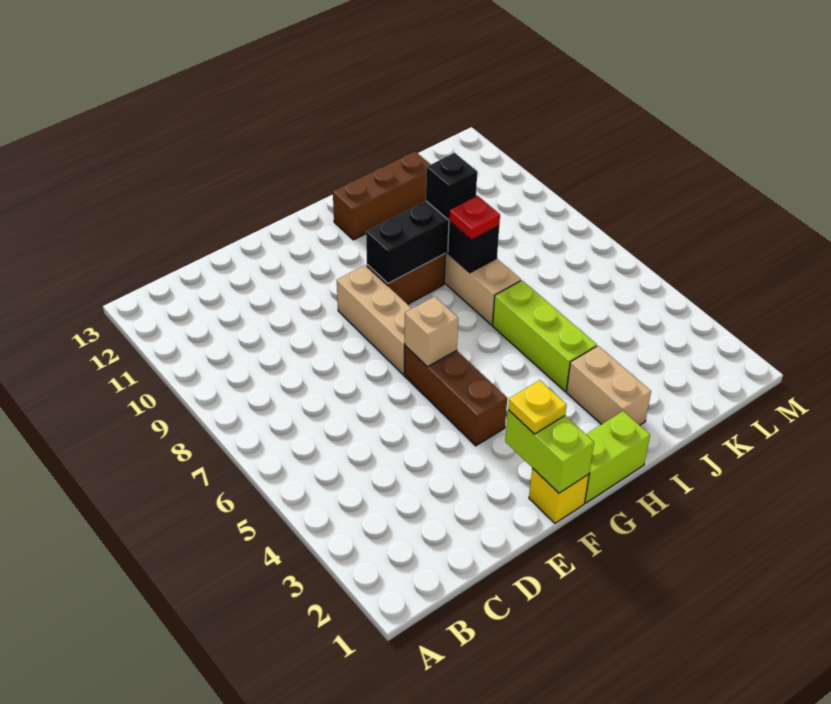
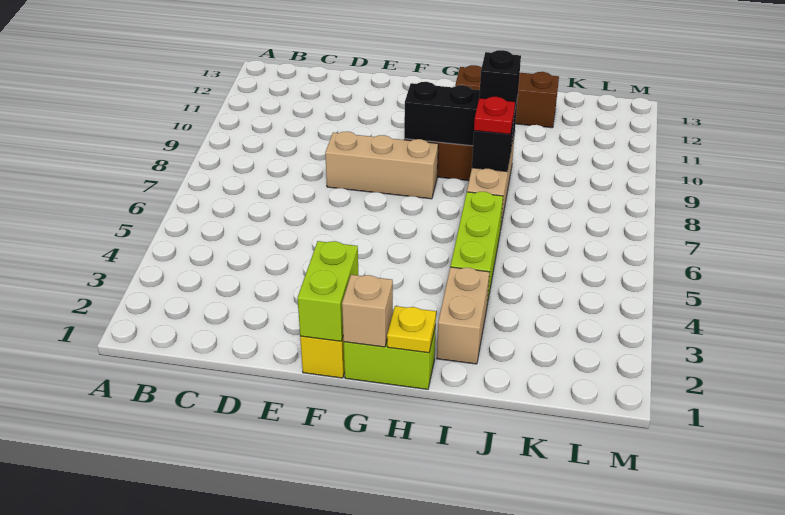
yellow 1x1 plate [508,380,567,434] -> yellow 1x1 plate moved to [387,306,436,353]
brown 1x3 brick [404,346,507,446] -> none
tan 1x1 brick [405,296,458,367] -> tan 1x1 brick moved to [342,275,393,347]
tan 1x3 brick [337,265,412,375] -> tan 1x3 brick turned to [325,132,438,199]

